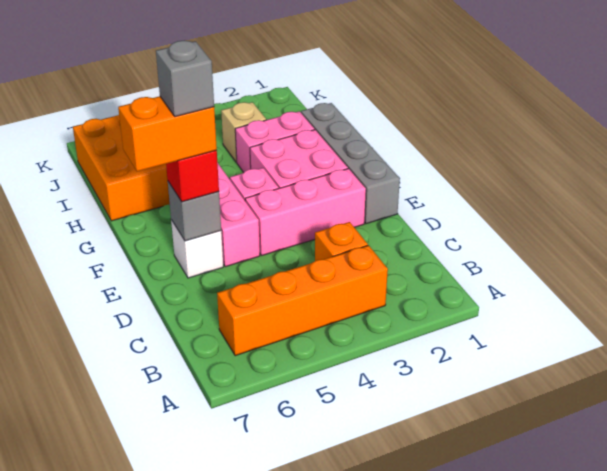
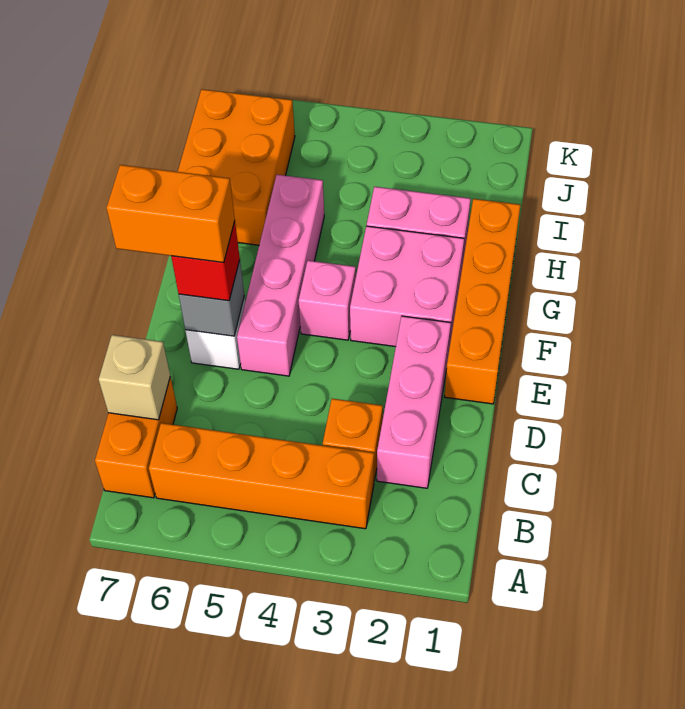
none -> orange 1x2 brick [95,377,177,498]
grey 1x4 brick [301,103,400,224] -> orange 1x4 brick [445,199,520,404]
pink 1x3 brick [245,169,366,256] -> pink 1x3 brick turned to [377,316,451,488]
grey 1x1 brick [156,40,214,117] -> none
tan 1x1 brick [221,102,266,162] -> tan 1x1 brick moved to [99,335,170,420]

